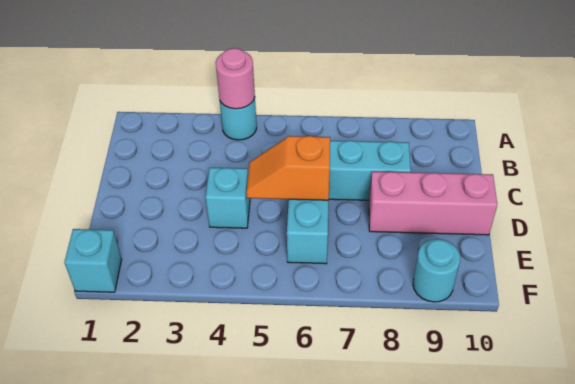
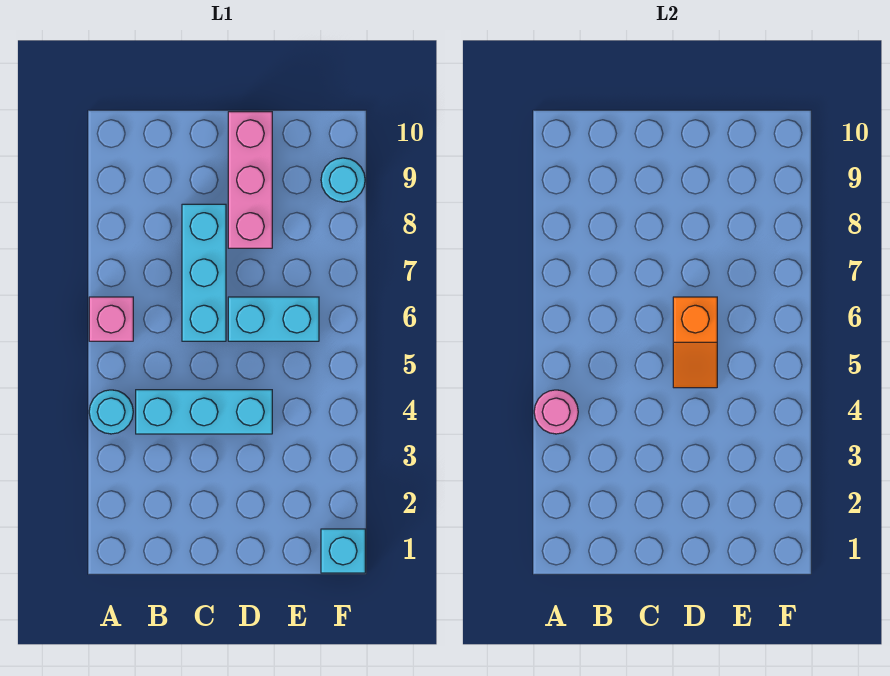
none -> pink 1x1 brick [89,297,133,341]
cyan 1x1 brick [205,168,250,228] -> cyan 1x3 brick [136,390,272,434]

